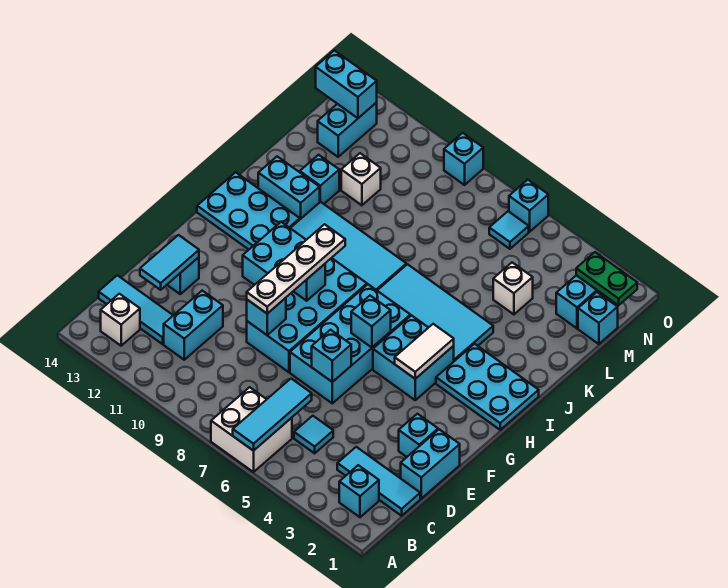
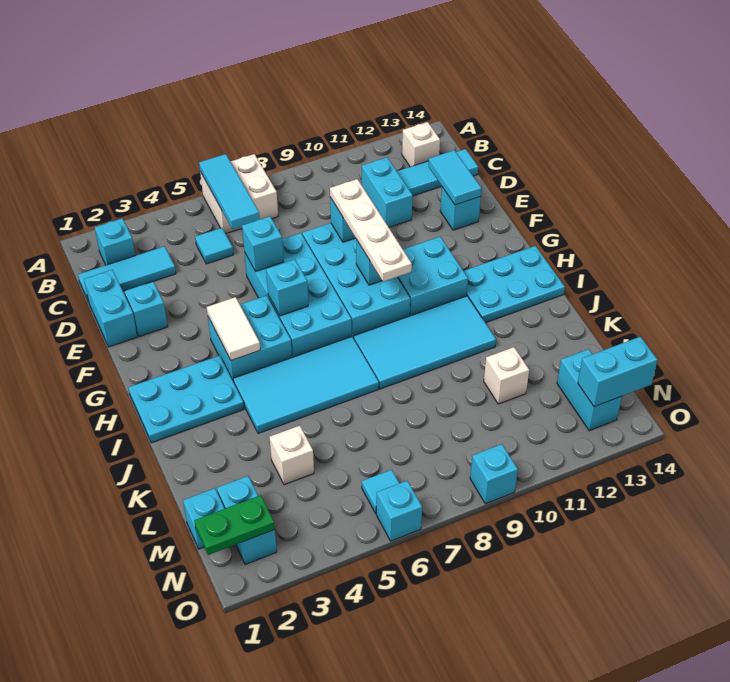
cyan 1x2 brick [258,156,320,219] -> none
cyan 1x1 brick [300,155,339,204] -> none

